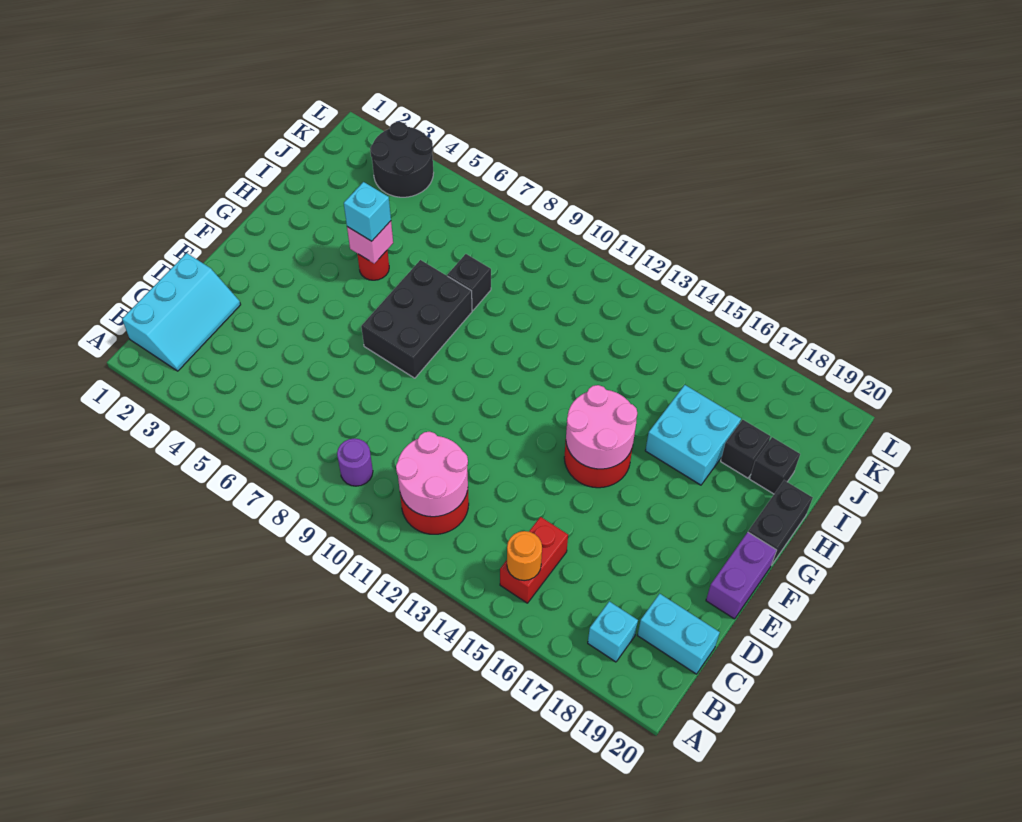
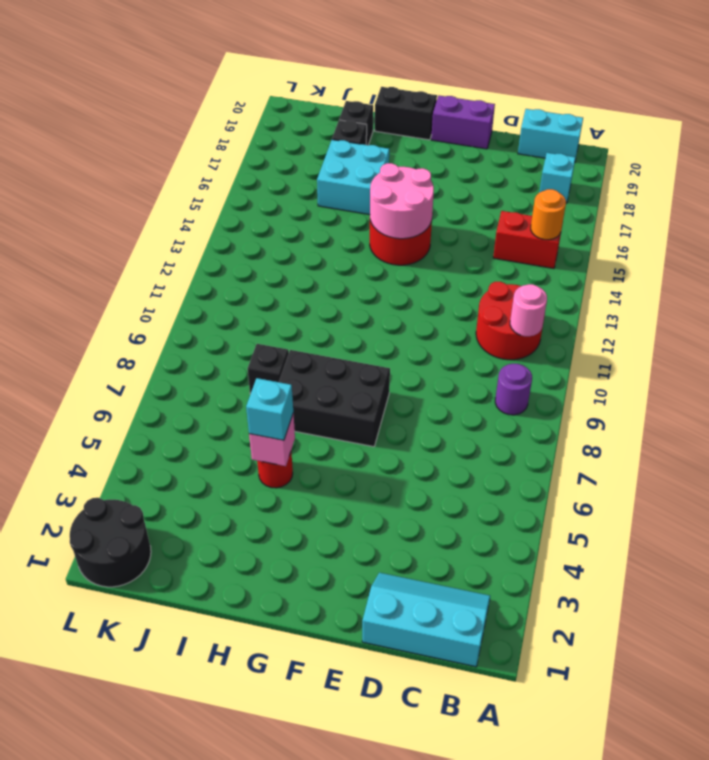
pink 2x2 round brick [396,432,468,517] -> pink 1x1 round brick [510,284,547,336]
cyan 1x2 brick [637,594,720,674] -> cyan 1x2 brick turned to [518,109,583,160]
black 2x2 round brick [370,122,434,197] -> black 2x2 round brick moved to [70,498,151,587]

